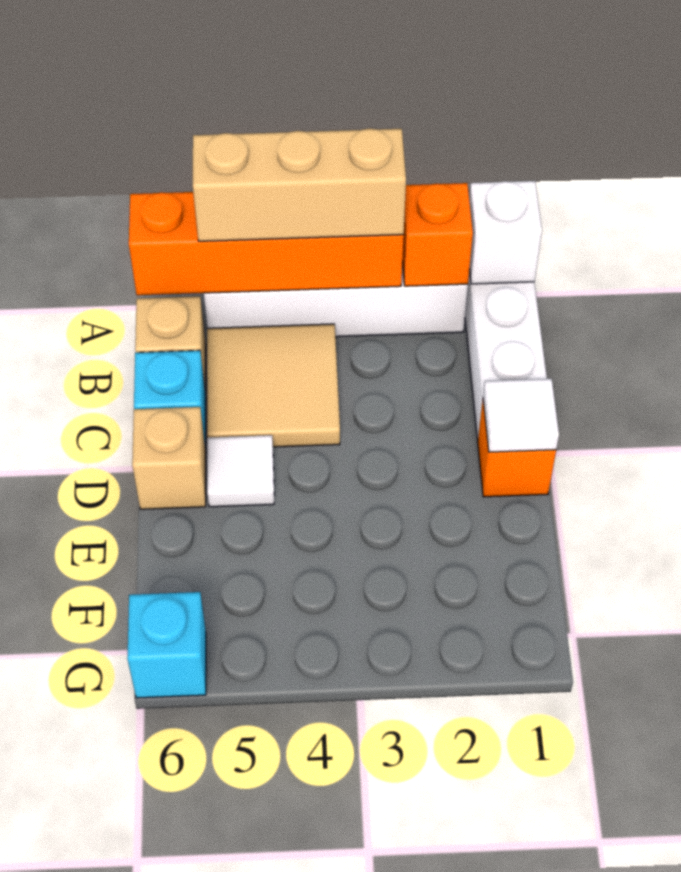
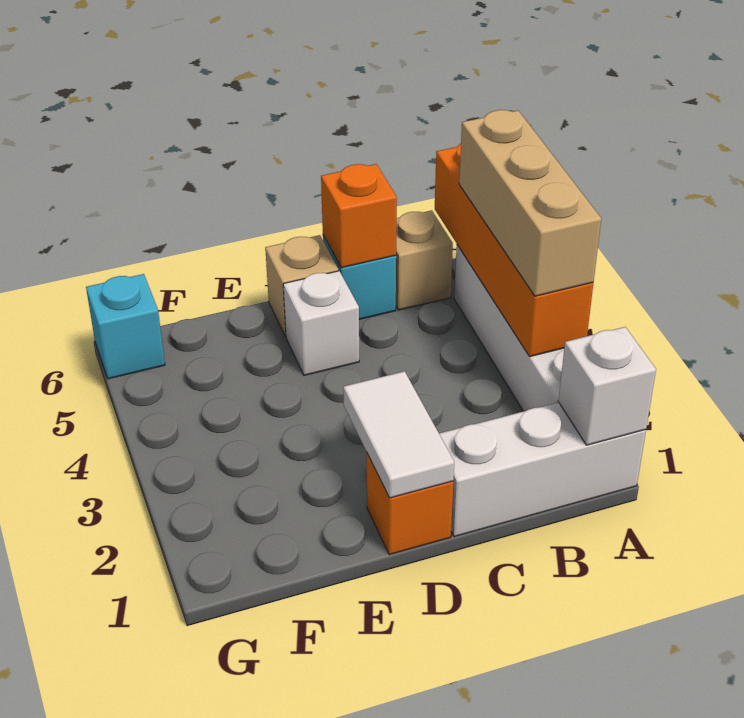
orange 1x1 brick [402,183,473,286] -> orange 1x1 brick moved to [321,164,397,268]
tan 2x2 tile [207,324,340,447] -> none
white 1x1 tile [483,379,559,452] -> white 1x2 tile [343,371,454,498]
white 1x1 tile [207,435,274,507] -> white 1x1 brick [283,271,359,375]

